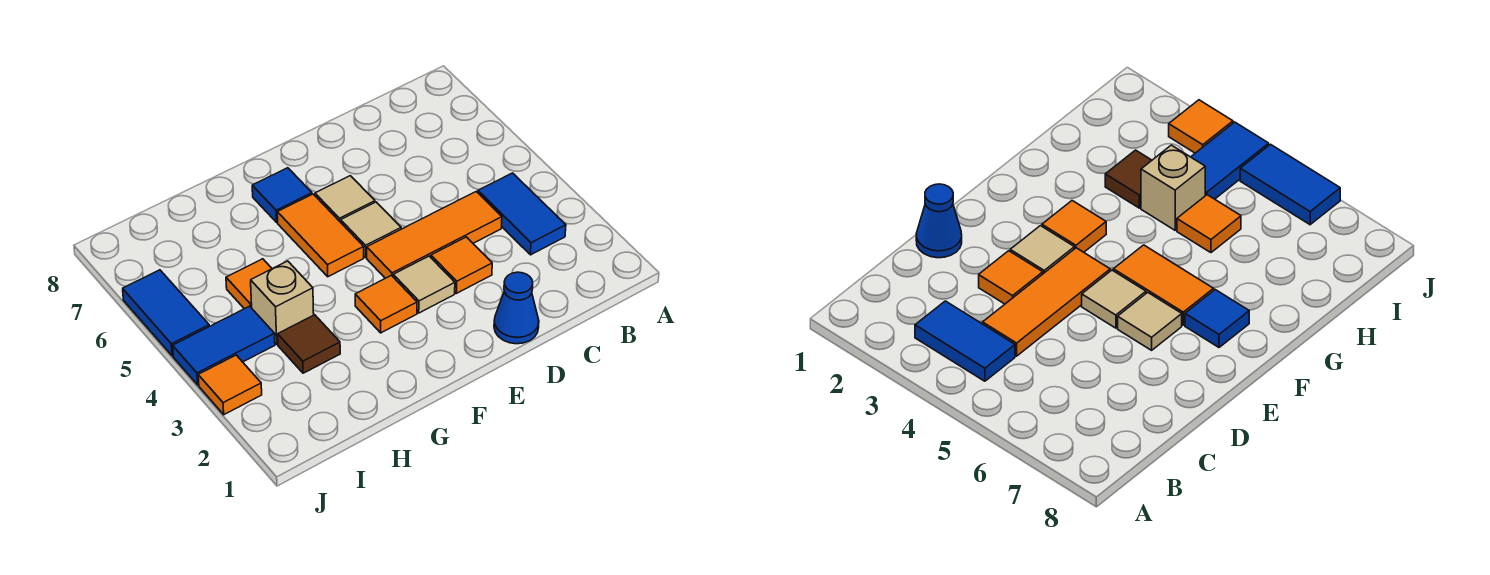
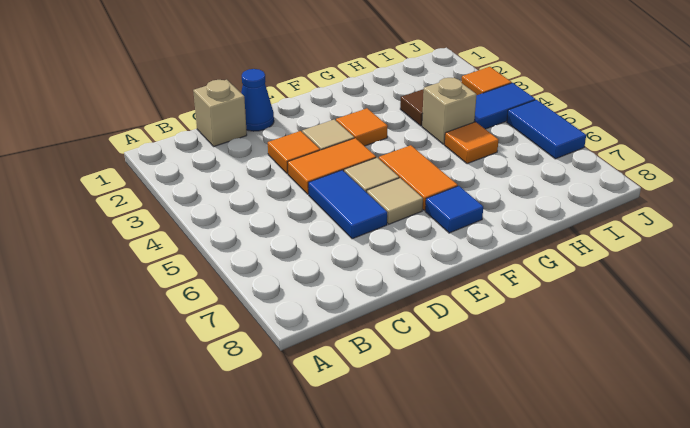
blue 1x2 tile [478,173,566,255] -> blue 1x2 tile moved to [308,170,387,239]
none -> tan 1x1 brick [193,80,247,146]
orange 1x3 tile [367,192,502,278] -> orange 1x2 tile [288,138,376,194]

